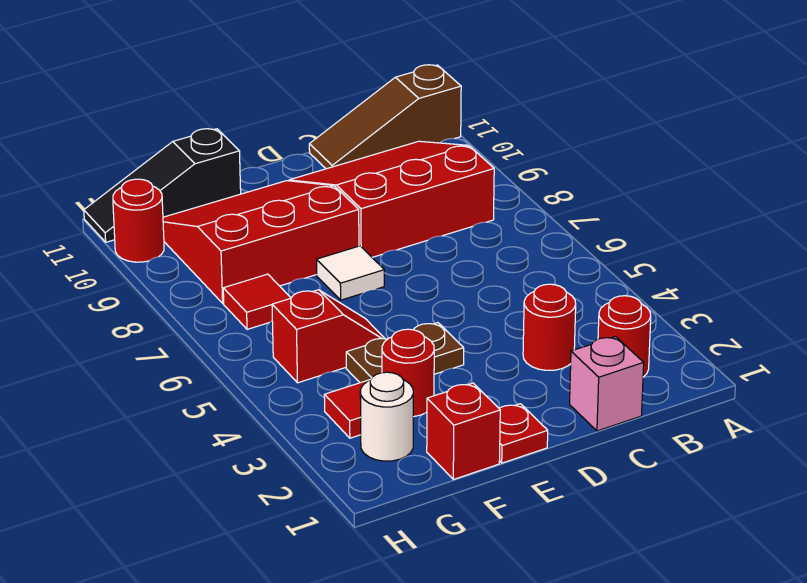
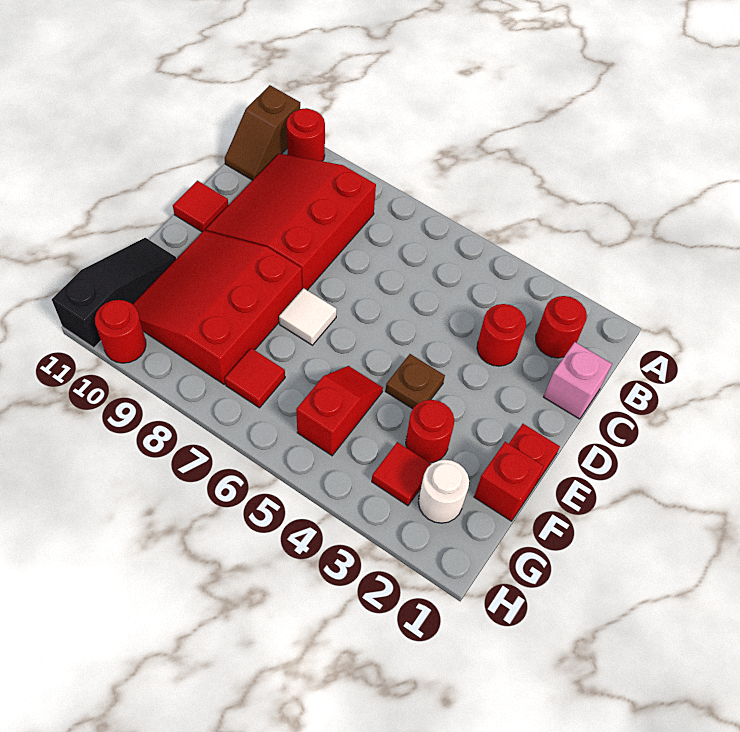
none -> red 1x1 round brick [286,108,325,161]
brown 1x3 slope [309,65,461,169] -> brown 1x2 slope [225,85,300,180]
none -> red 1x1 tile [173,181,228,232]
brown 1x2 plate [346,323,464,383] -> brown 1x1 plate [385,354,445,409]
black 1x3 slope [84,129,241,242] -> black 1x3 slope turned to [52,238,176,348]

